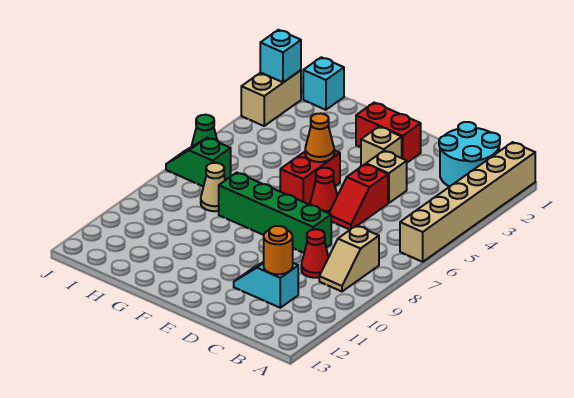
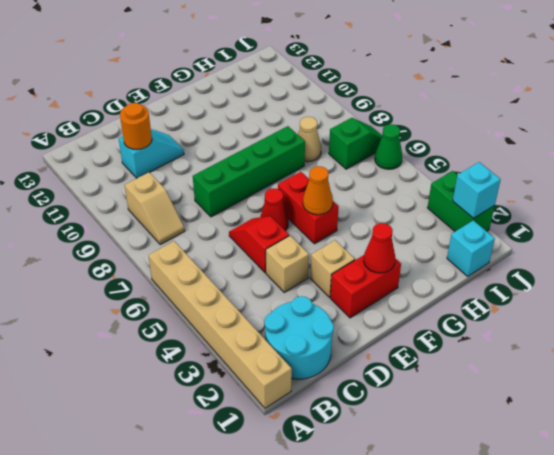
tan 1x2 slope [319,226,379,292] -> tan 1x2 slope turned to [125,173,185,244]
red 1x1 cone [301,229,329,278] -> red 1x1 cone moved to [364,223,395,273]
tan 1x2 brick [241,70,301,126] -> green 1x2 brick [428,171,495,231]

